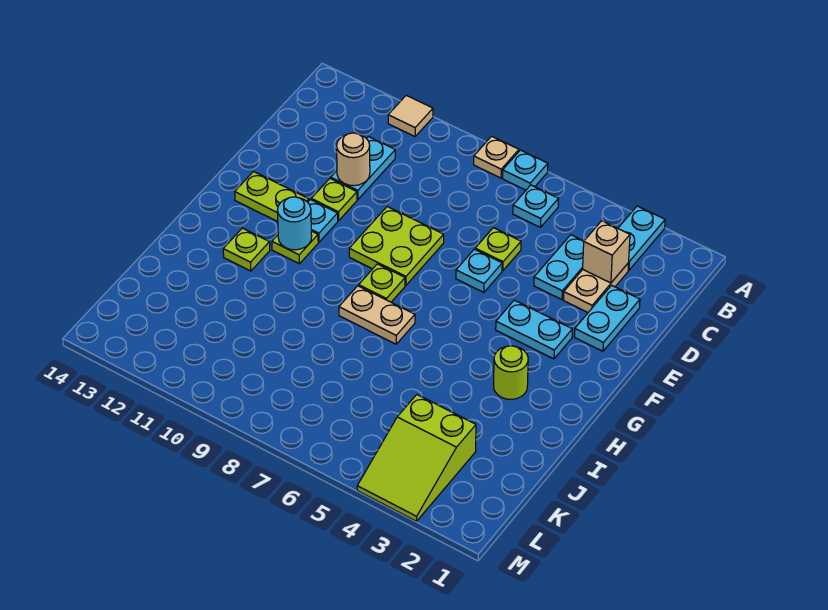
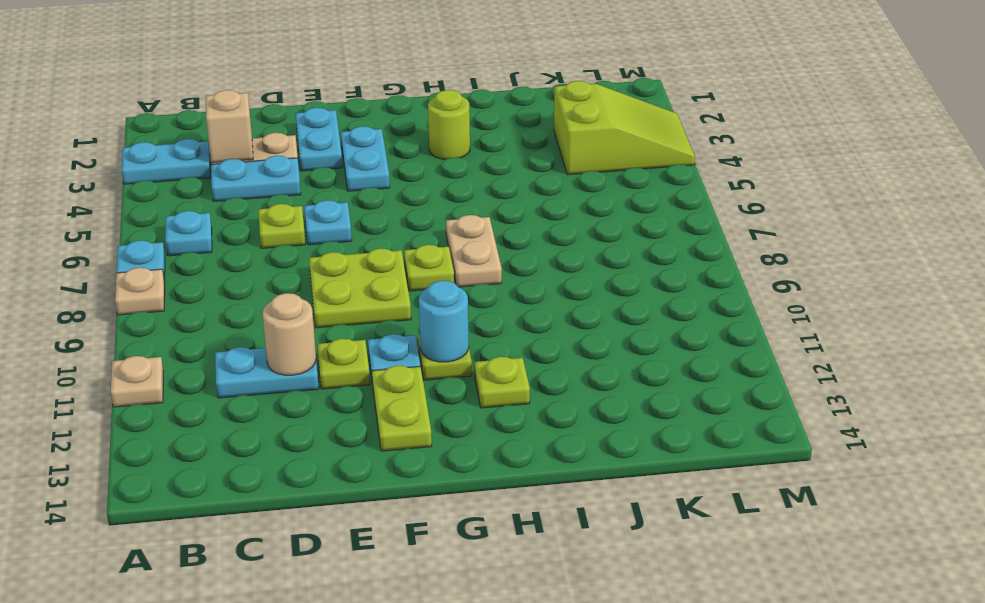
tan 1x1 tile [388,95,433,136] -> tan 1x1 plate [111,356,163,407]
cyan 1x2 plate [574,285,640,351] -> cyan 1x2 plate turned to [296,108,342,171]

